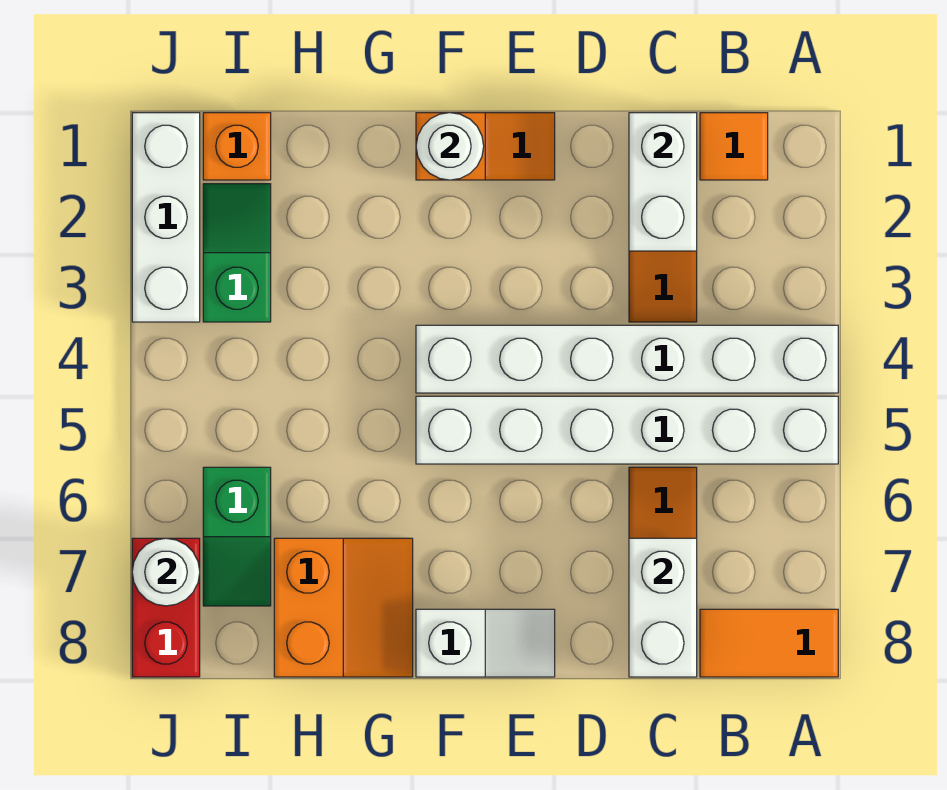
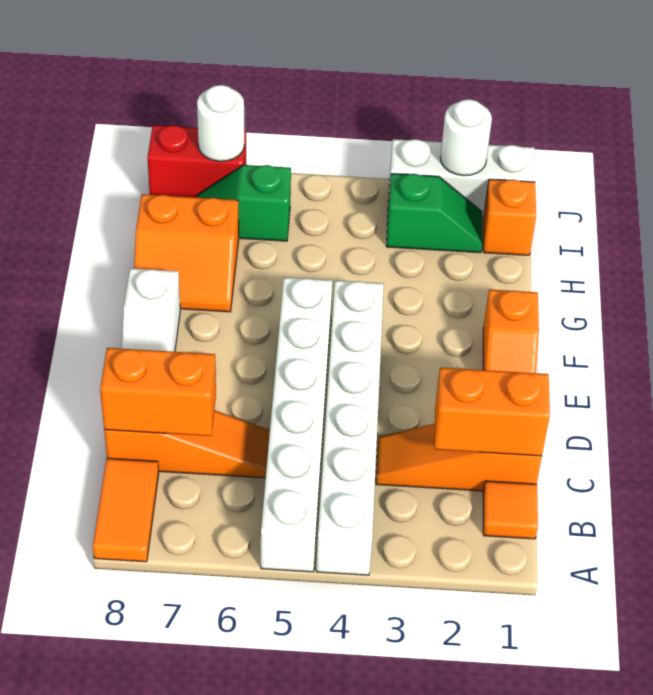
white 1x2 brick [629,113,697,251] -> orange 1x2 brick [434,368,550,456]
white 1x2 brick [629,538,697,677] -> orange 1x2 brick [100,348,216,436]
white 1x1 round brick [416,113,484,180] -> white 1x1 round brick moved to [440,99,492,176]

